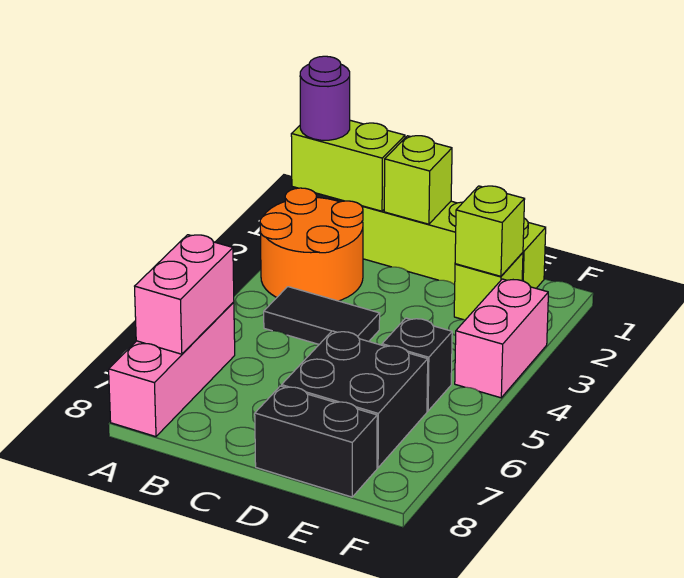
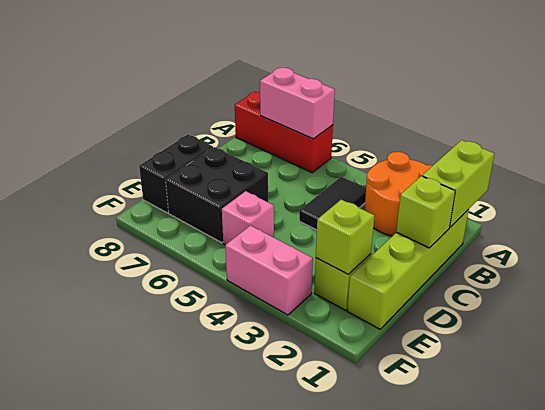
purple 1x1 round brick [300,56,350,140] -> none
pink 1x3 brick [109,302,235,437] -> red 1x3 brick [235,92,333,173]
black 1x1 brick [382,318,452,411] -> pink 1x1 brick [222,191,274,245]

